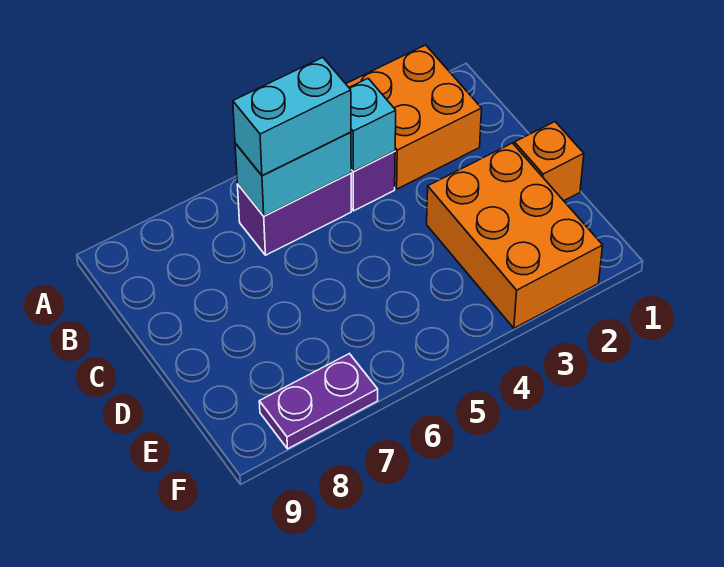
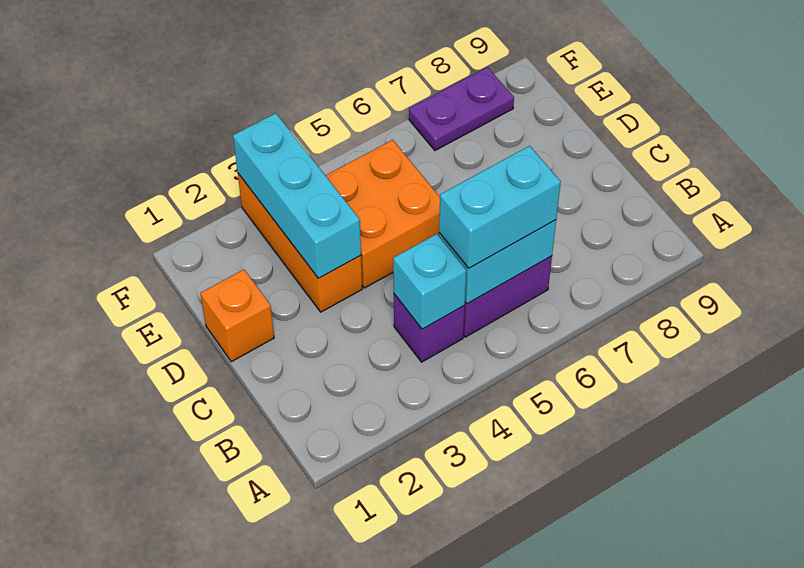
orange 2x2 brick [346,45,482,189] -> orange 2x2 brick moved to [325,140,440,288]
orange 2x3 brick [427,143,603,328] -> orange 1x3 brick [238,174,362,312]
none -> cyan 1x3 brick [233,113,361,278]

